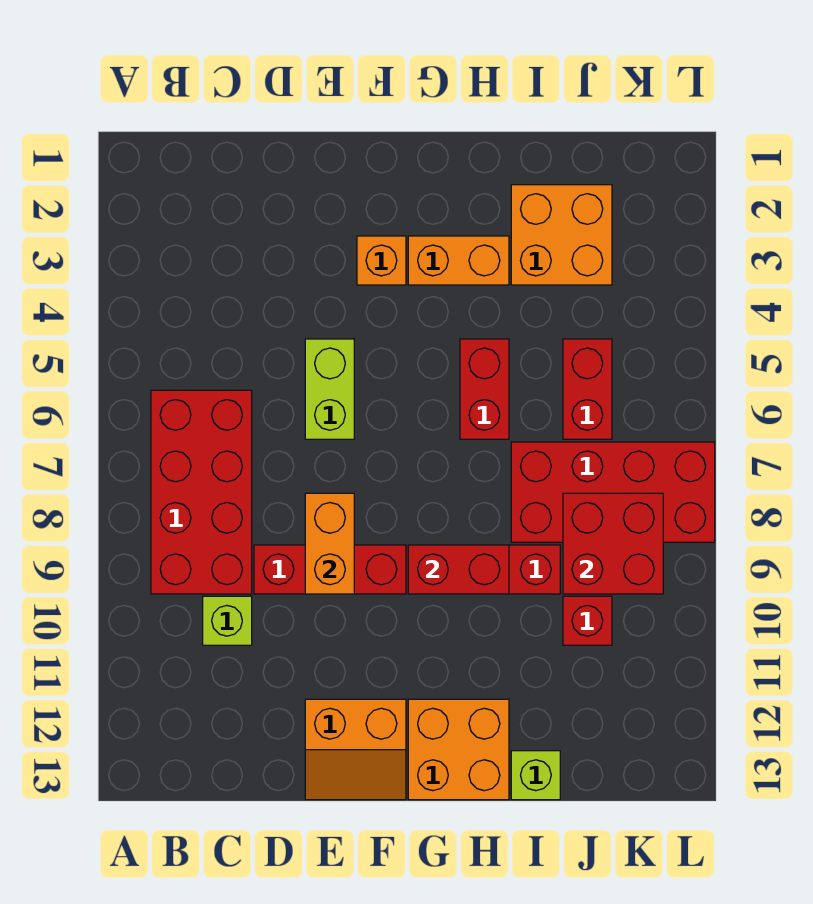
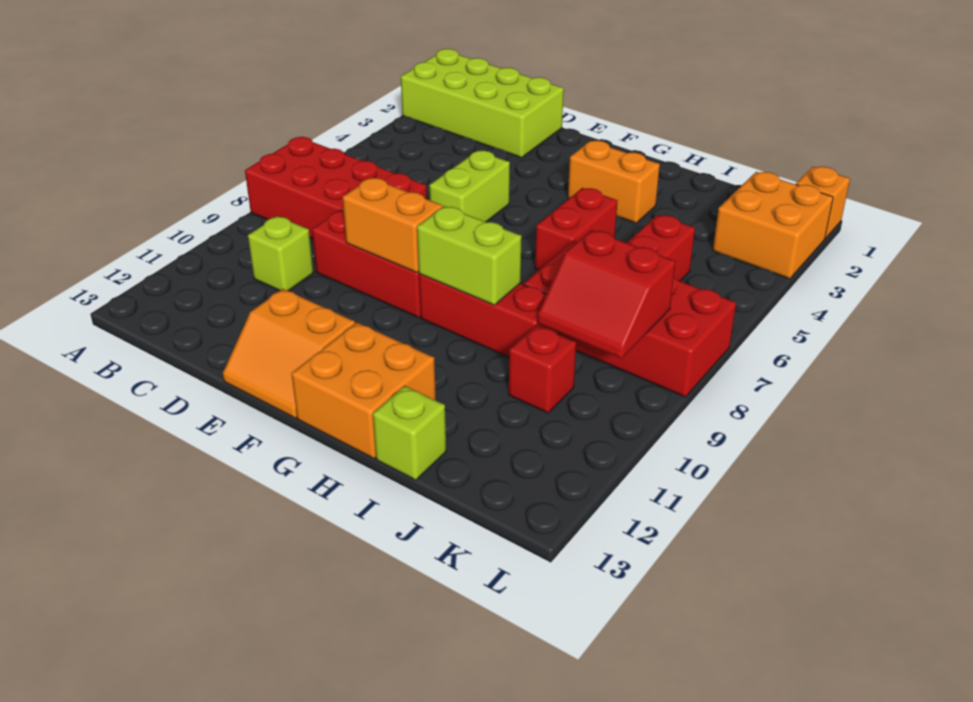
none -> lime 2x4 brick [401,49,564,158]
red 2x4 brick [151,390,252,594] -> red 2x4 brick turned to [245,137,427,239]
orange 1x2 brick [305,493,354,594] -> orange 1x2 brick turned to [343,178,443,273]
orange 1x1 brick [357,236,406,285] -> orange 1x1 brick moved to [796,167,850,238]
red 1x2 brick [408,545,509,594] -> lime 1x2 brick [417,206,522,305]
orange 2x2 brick [511,185,612,285] -> orange 2x2 brick moved to [713,172,833,279]
red 2x2 brick [563,493,663,594] -> red 2x2 slope [537,230,676,359]

